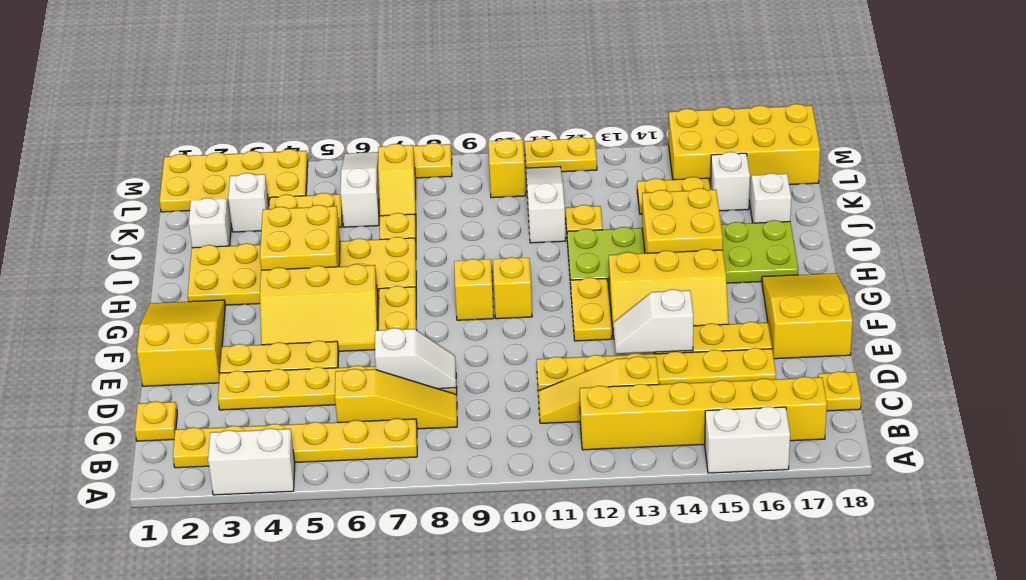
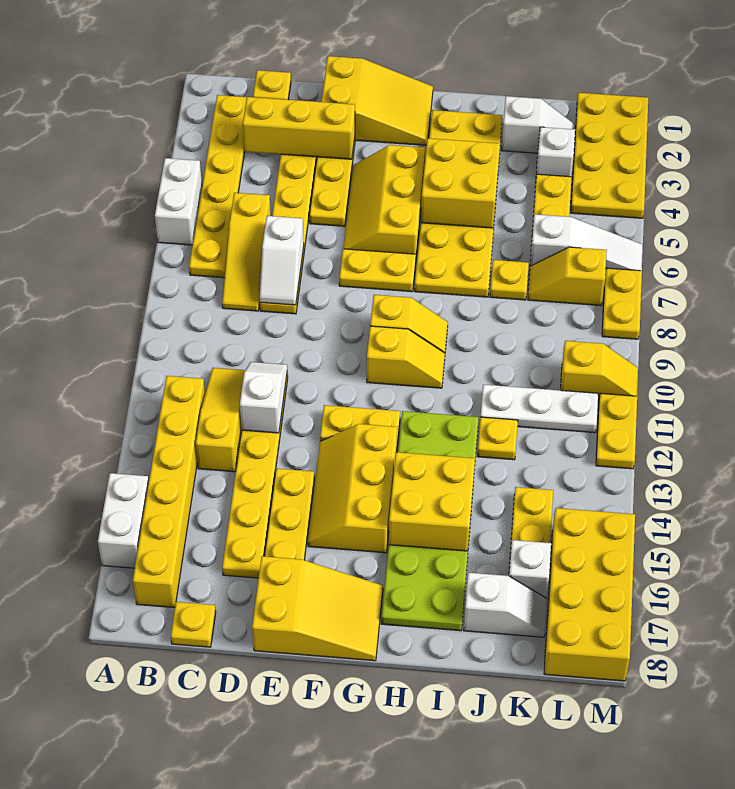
white 1x2 brick [208,428,295,495] -> white 1x2 brick moved to [155,158,202,245]
none -> yellow 1x3 brick [243,97,355,159]
white 1x2 slope [613,289,693,354] -> white 1x2 slope moved to [240,362,287,433]
white 1x3 slope [526,167,566,243] -> white 1x3 plate [481,385,598,433]

